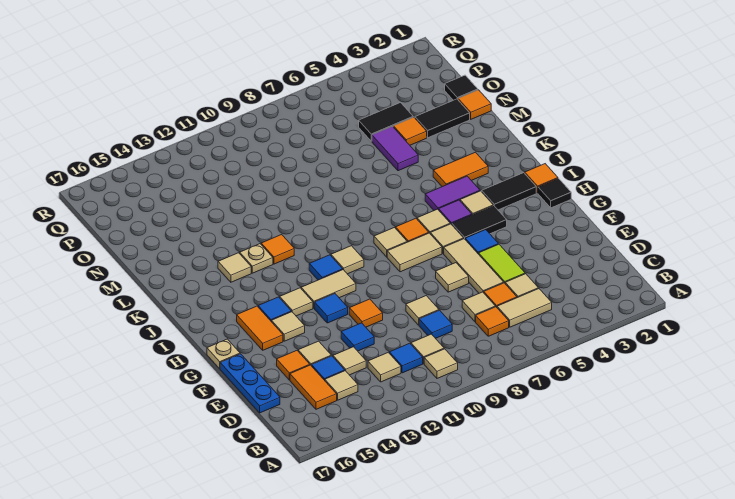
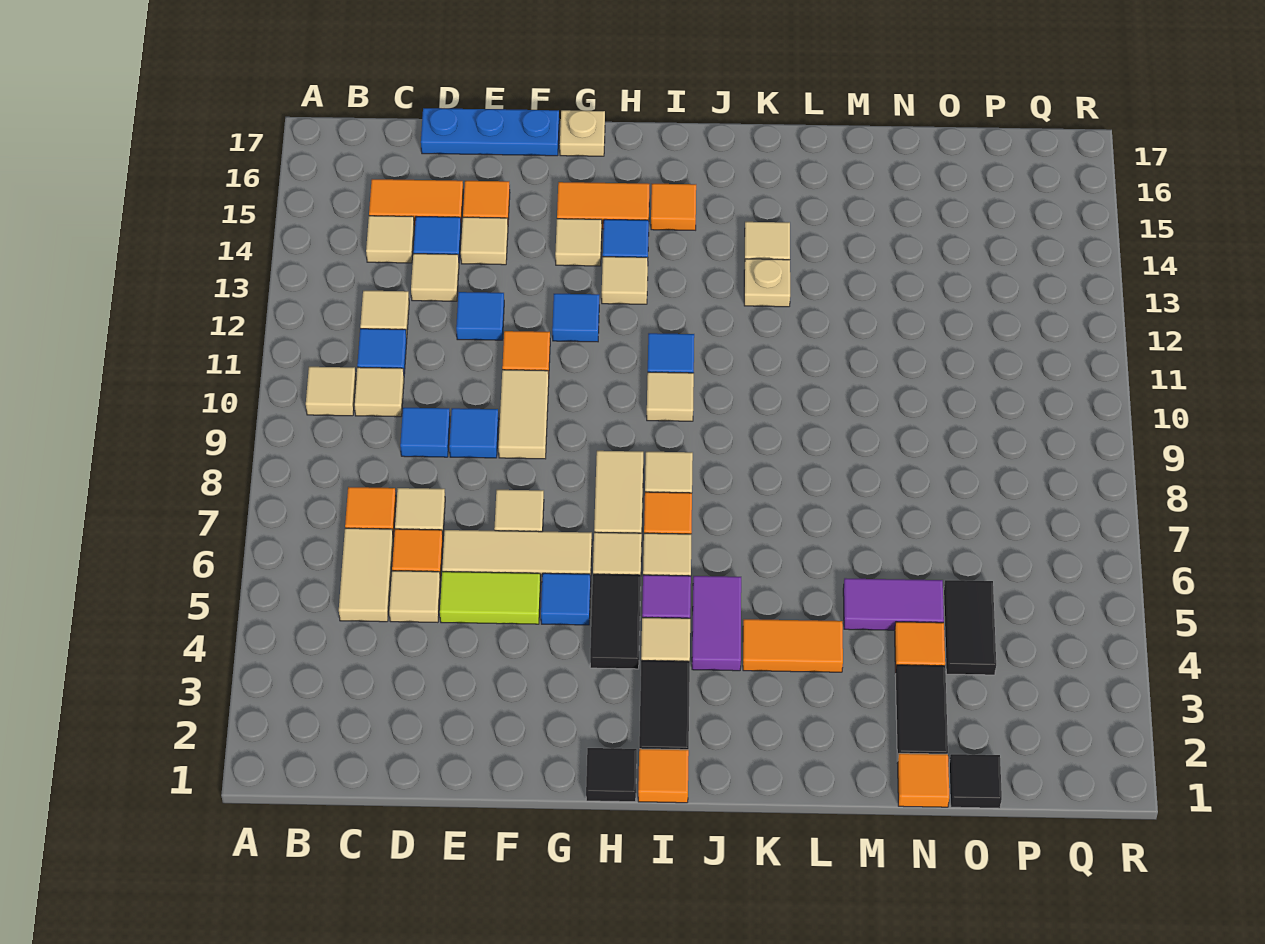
tan 1x1 tile [406,296,439,325] -> blue 1x1 tile [449,408,499,458]
tan 1x2 tile [301,270,356,308] -> tan 1x2 tile moved to [499,370,549,459]
orange 1x2 tile [433,152,488,187] -> orange 1x2 tile turned to [743,619,843,672]
orange 1x1 tile [261,235,294,264] -> orange 1x1 tile moved to [651,184,696,230]

